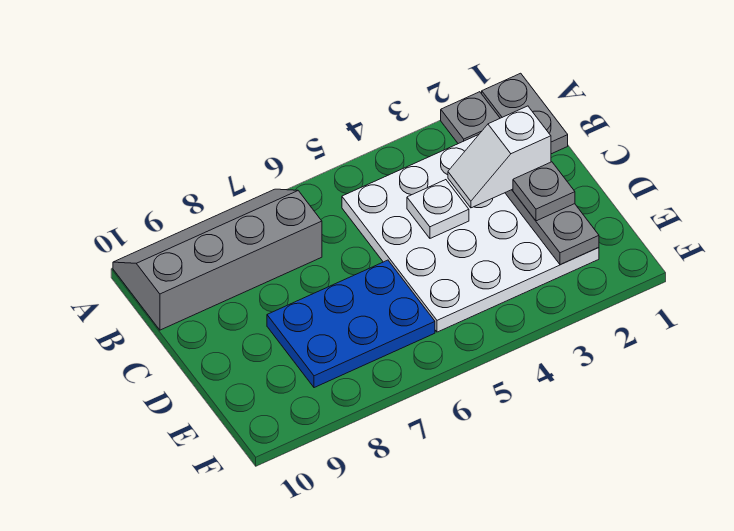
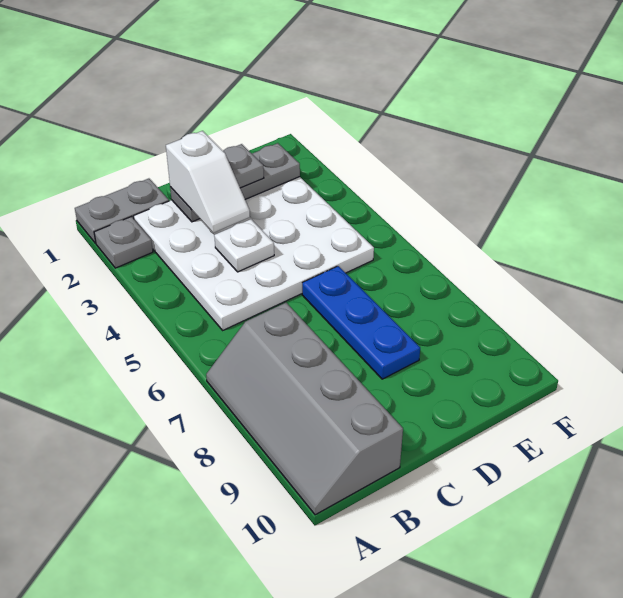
blue 2x3 plate [267,260,435,388] -> blue 1x3 plate [302,266,420,379]

